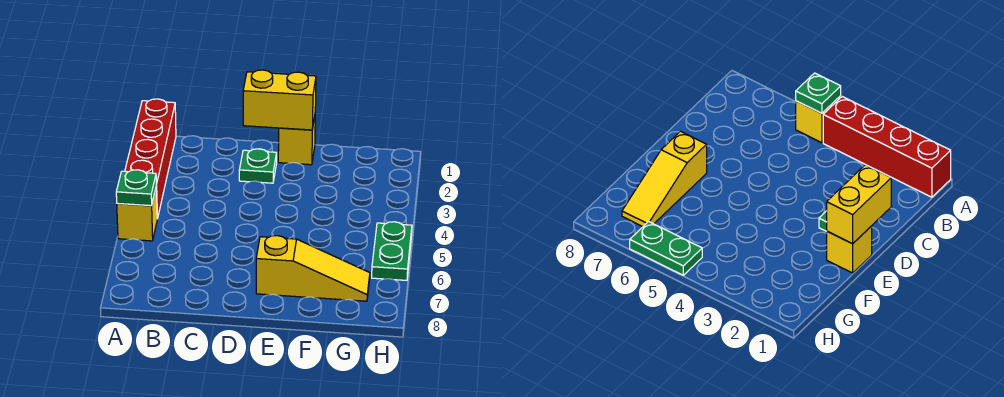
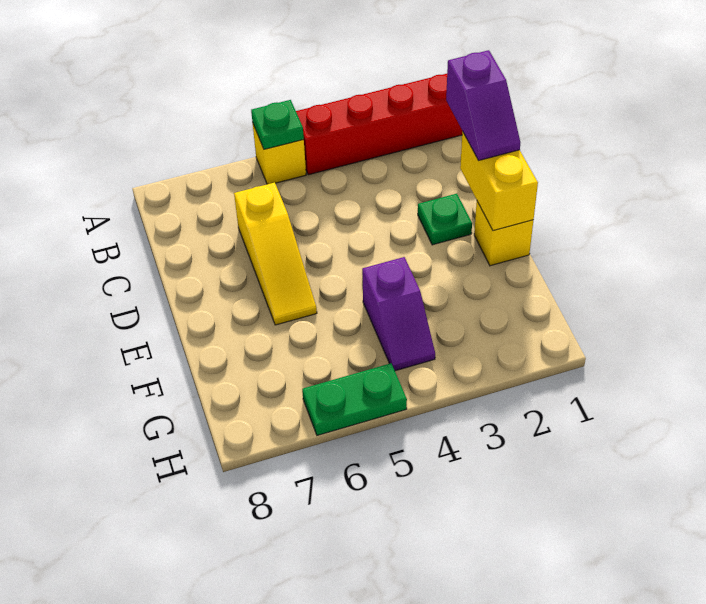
none -> purple 1x2 slope [446,50,520,160]
yellow 1x3 slope [256,236,370,301] -> yellow 1x3 slope moved to [234,183,317,325]
none -> purple 1x2 slope [362,257,435,371]

